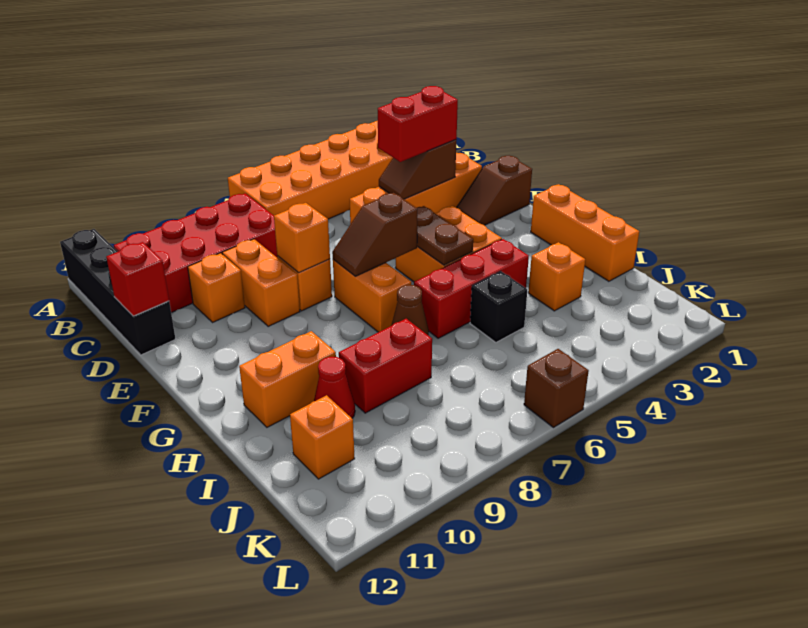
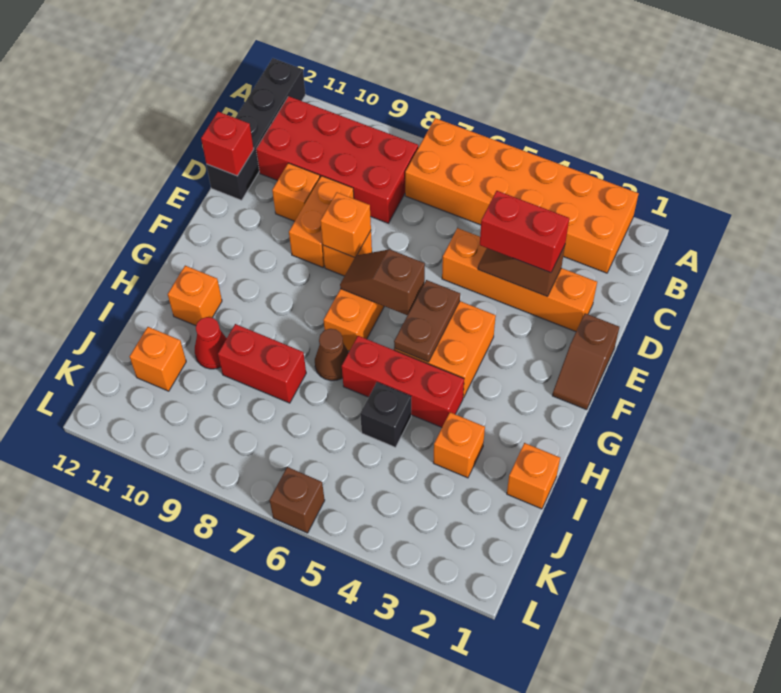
brown 1x2 slope [457,156,532,225] -> brown 1x2 slope turned to [552,313,619,410]
orange 1x3 brick [531,184,639,281] -> orange 1x1 brick [507,443,560,509]
orange 1x2 brick [239,331,336,427] -> orange 1x1 brick [168,266,222,326]

